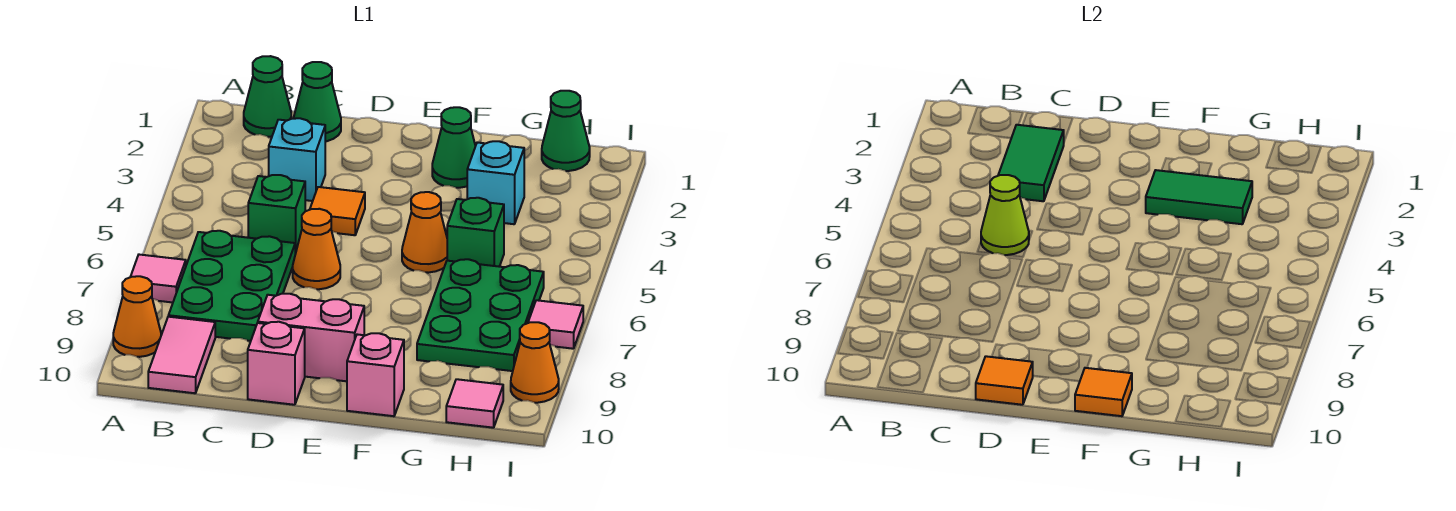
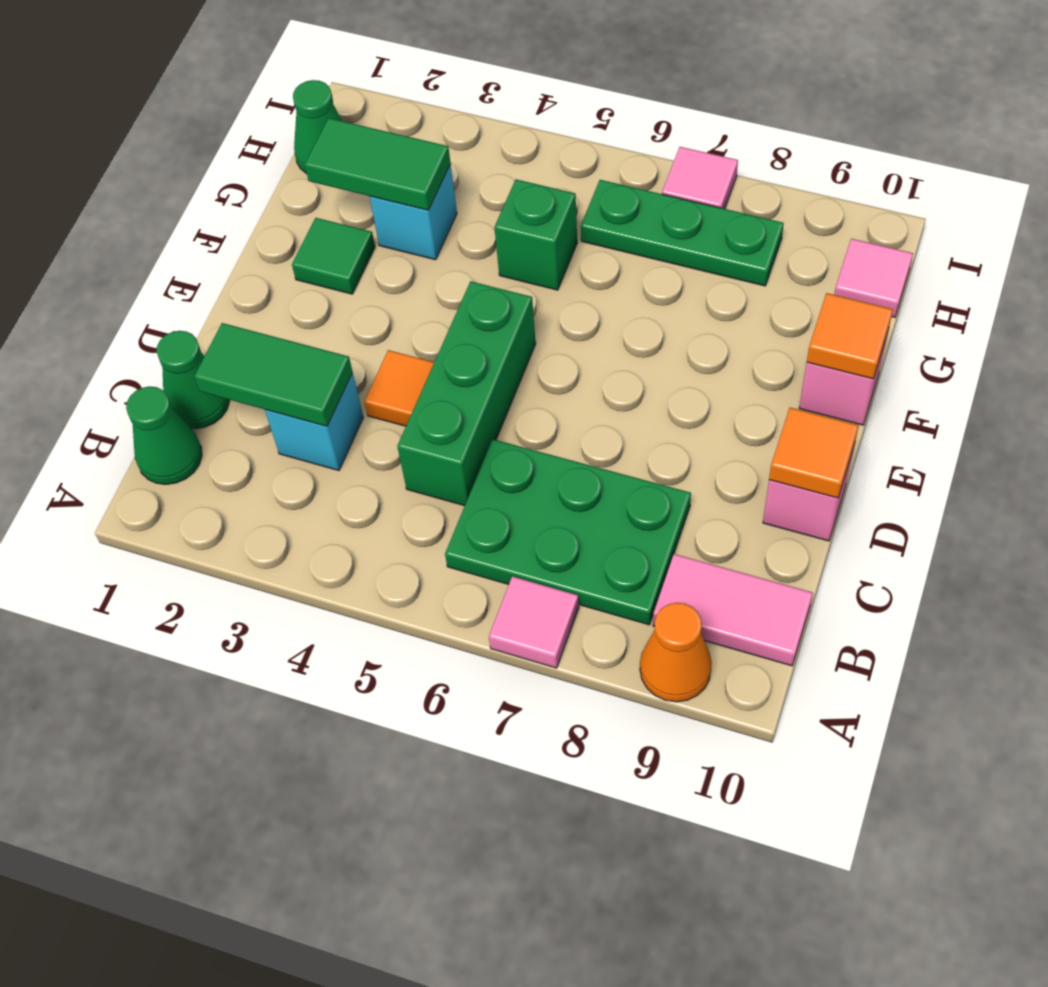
green 1x1 brick [248,175,305,254] -> green 1x3 brick [397,281,536,506]
lime 1x1 cone [981,175,1029,255] -> none
orange 1x1 cone [293,209,340,289] -> none
pink 1x2 brick [258,294,364,381] -> none
green 1x1 cone [432,107,475,188] -> green 1x1 tile [292,218,375,294]
green 1x2 tile [1146,170,1252,224] -> green 1x2 tile turned to [305,118,450,210]
orange 1x1 cone [402,192,447,273] -> none
green 2x3 plate [417,259,544,371] -> green 1x3 plate [581,180,784,286]
orange 1x1 cone [511,322,559,403] -> none

